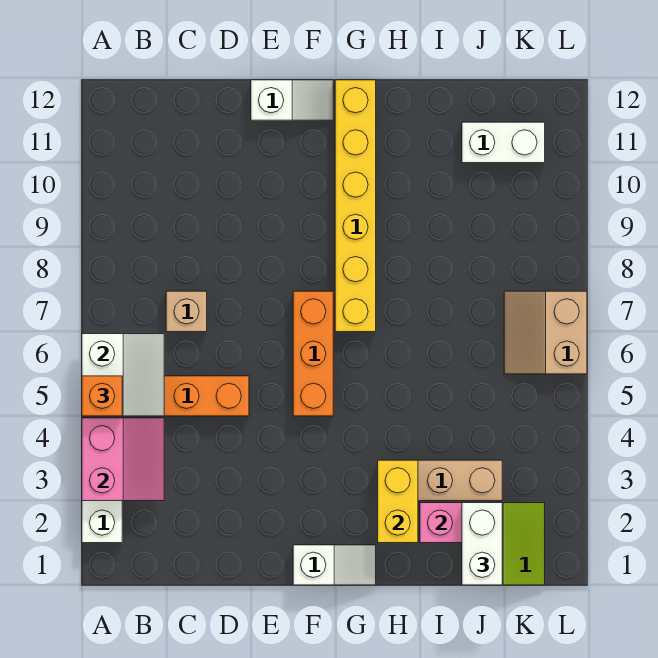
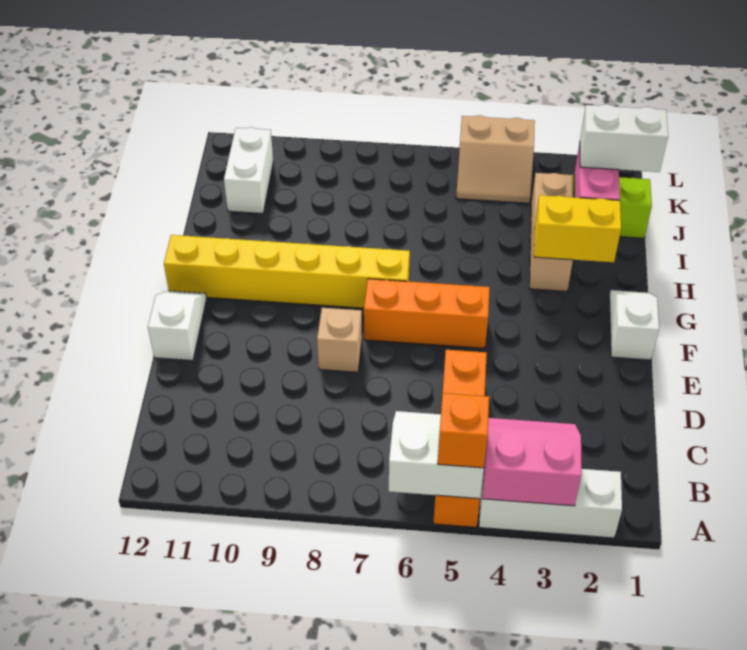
tan 1x1 brick [166,291,207,332] -> tan 1x1 brick moved to [317,308,362,372]
tan 2x2 slope [504,291,587,374] -> tan 2x2 slope moved to [456,115,535,203]

